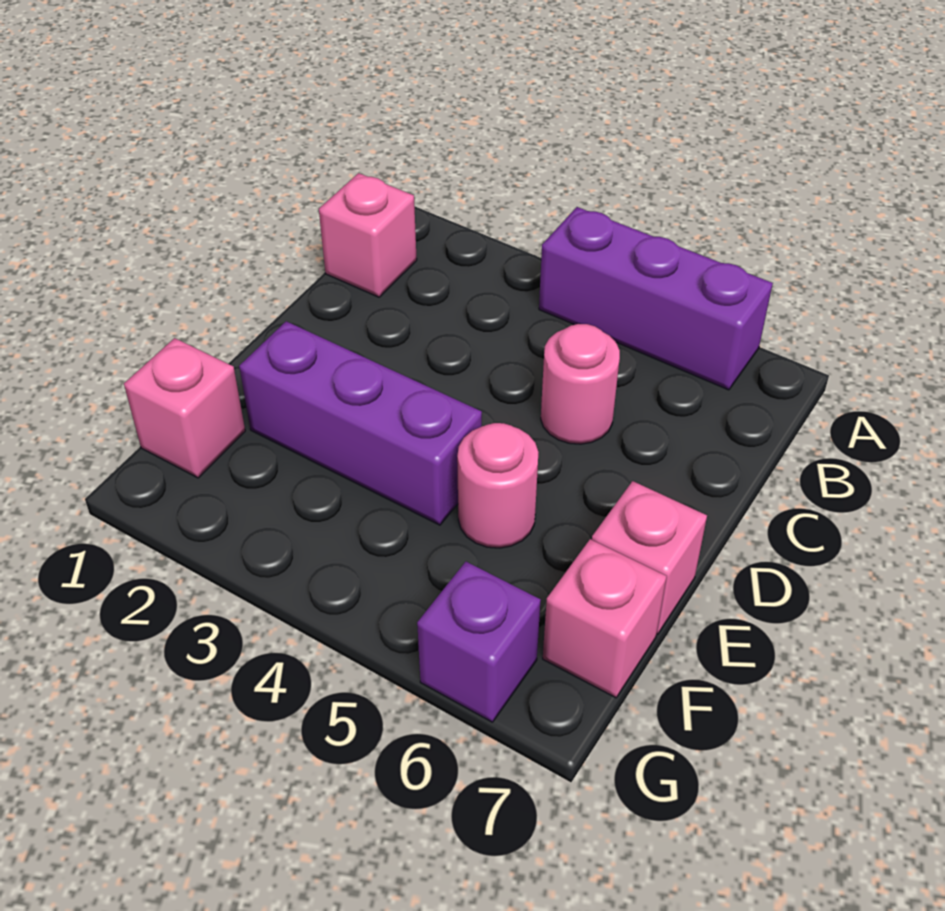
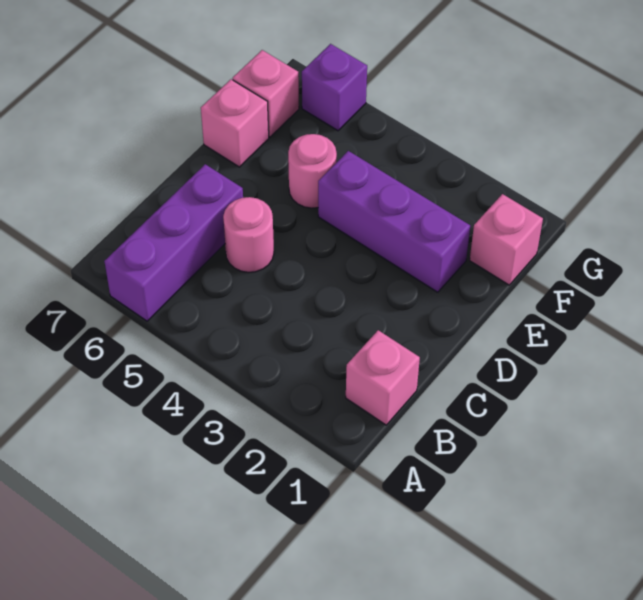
purple 1x3 brick [539,207,773,390] -> purple 1x3 brick turned to [104,164,243,321]

